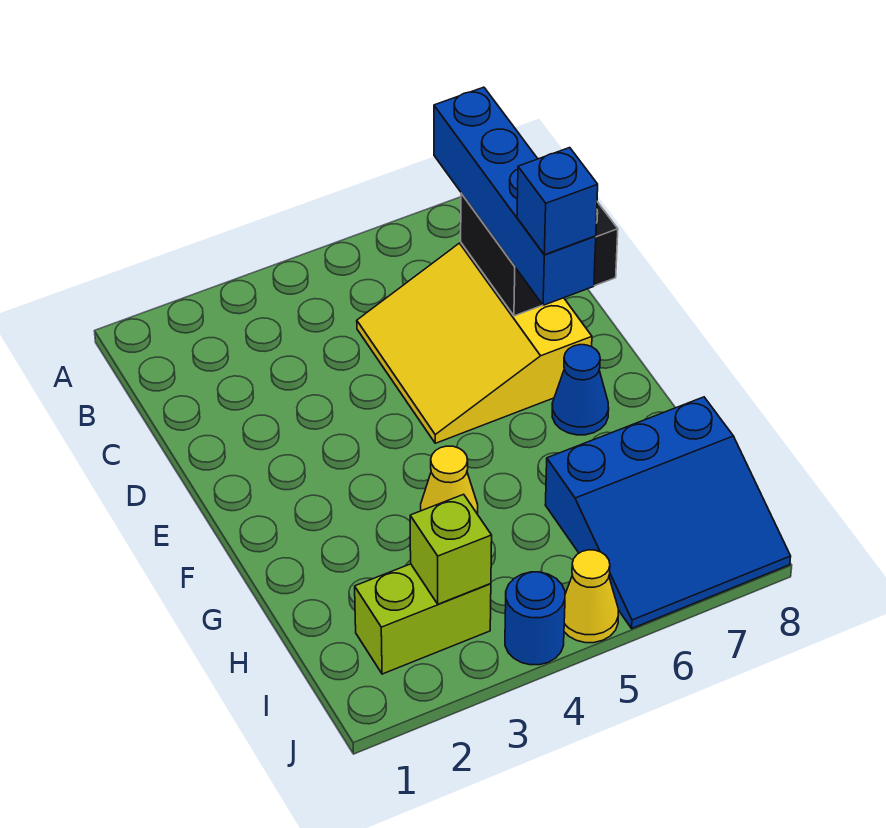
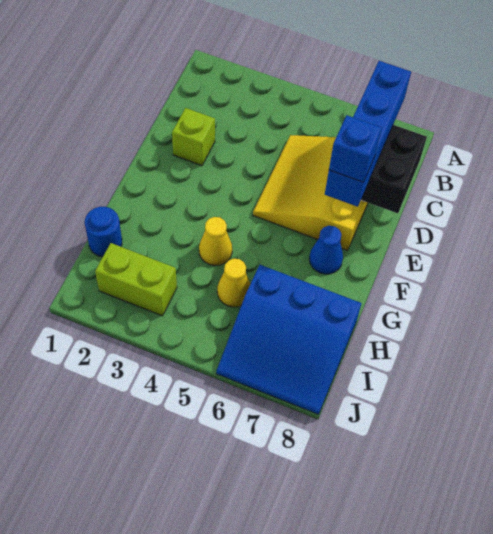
lime 1x1 brick [410,494,492,604] -> lime 1x1 brick moved to [172,108,215,166]
blue 1x1 round brick [505,572,565,665] -> blue 1x1 round brick moved to [85,207,122,257]
yellow 1x1 cone [564,550,619,643] -> yellow 1x1 cone moved to [217,259,250,307]

